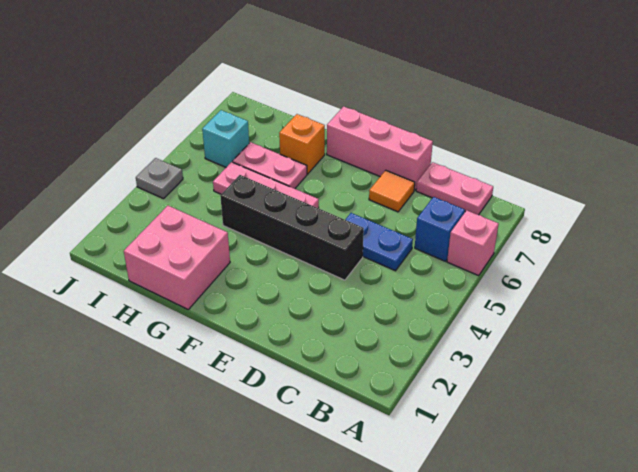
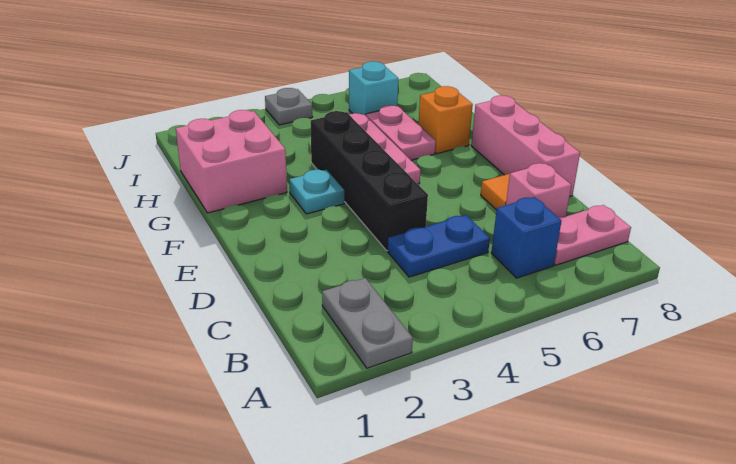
none -> grey 1x2 plate [322,278,413,368]
pink 1x1 brick [447,210,499,276] -> pink 1x1 brick moved to [506,163,571,217]
pink 1x2 plate [416,162,493,215] -> pink 1x2 plate turned to [554,205,631,265]
blue 1x2 plate [345,213,413,271] -> blue 1x2 plate turned to [388,215,490,277]
none -> cyan 1x1 plate [289,170,344,214]

